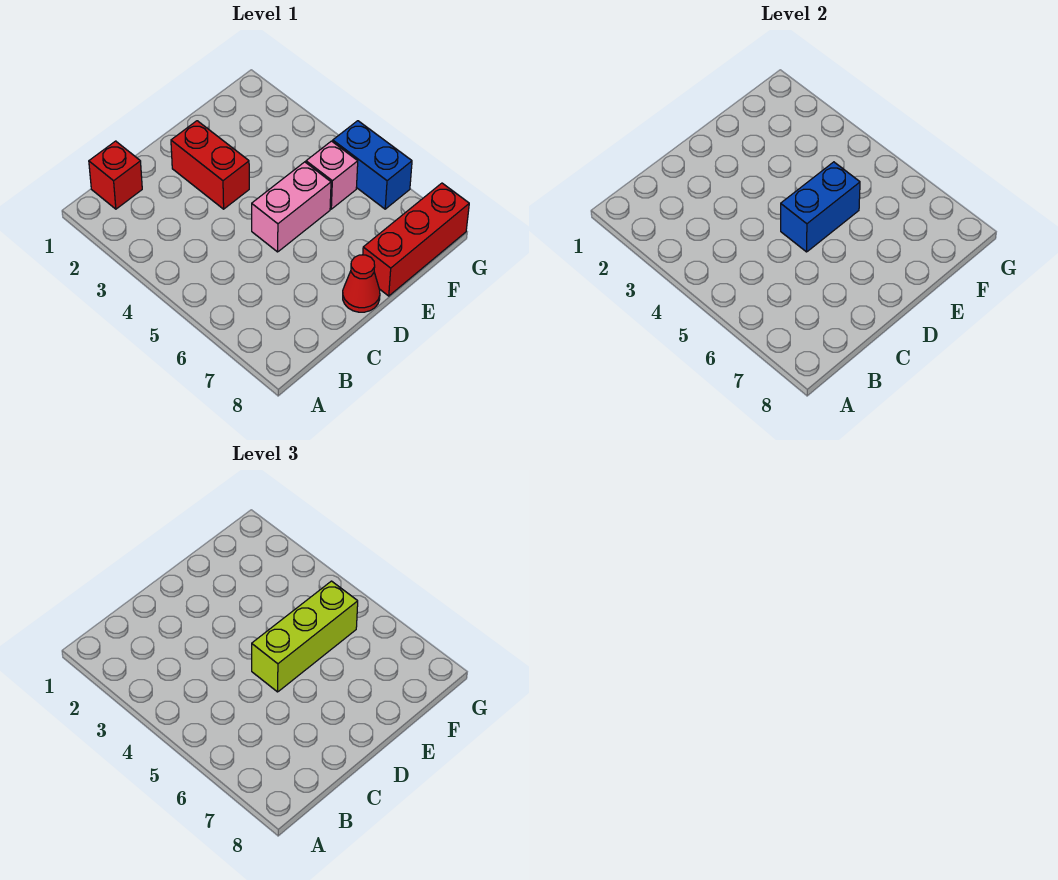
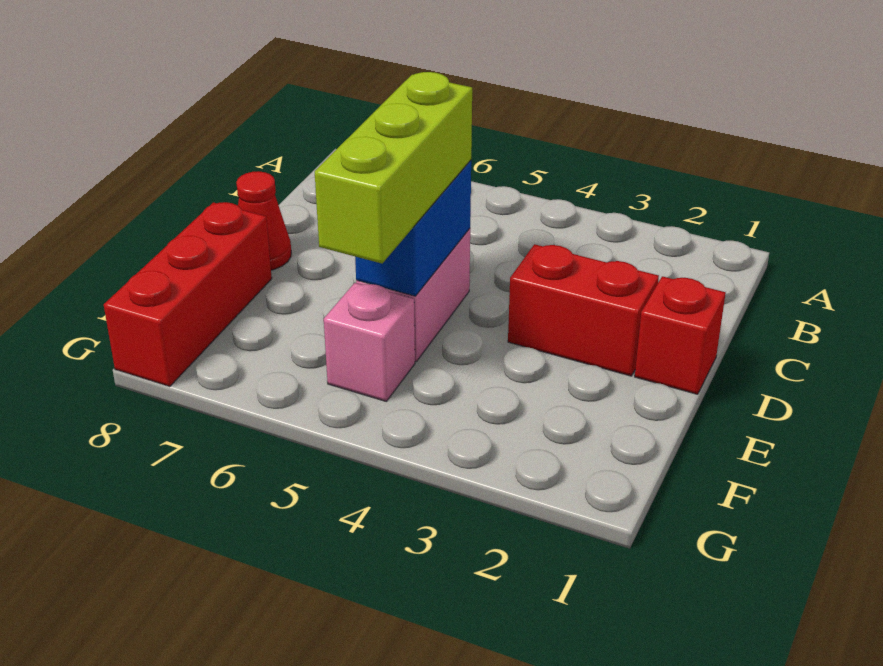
red 1x1 brick [89,141,142,209] -> red 1x1 brick moved to [635,276,726,394]
blue 1x2 brick [333,121,412,209] -> none

